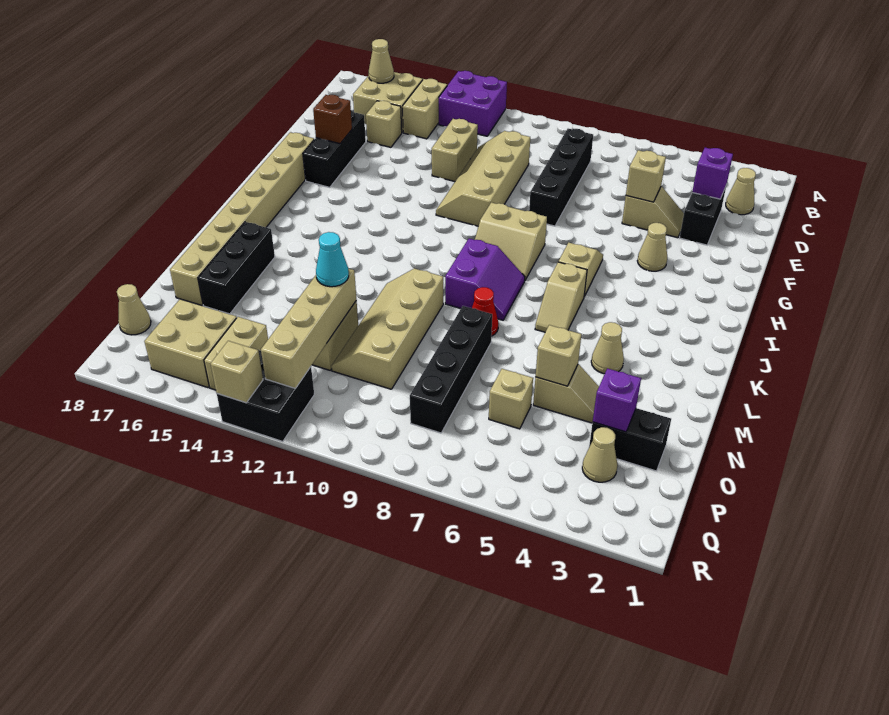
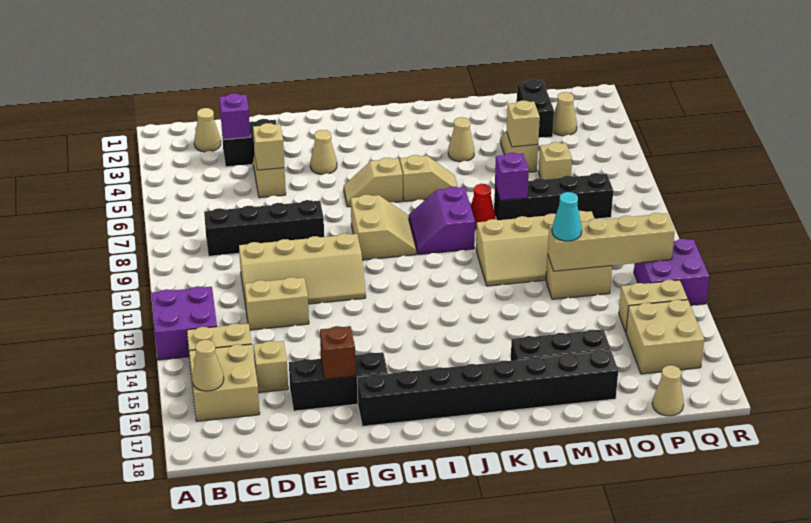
tan 1x8 brick [170,132,314,306] -> black 1x8 brick [357,350,618,426]
purple 2x2 slope [445,239,525,320] -> purple 2x2 slope turned to [409,186,475,255]
purple 1x1 brick [593,368,641,432] -> purple 1x1 brick moved to [495,153,529,200]
black 2x2 brick [217,350,314,441] -> purple 2x2 brick [634,239,709,305]
tan 1x1 brick [211,341,263,403] -> none

